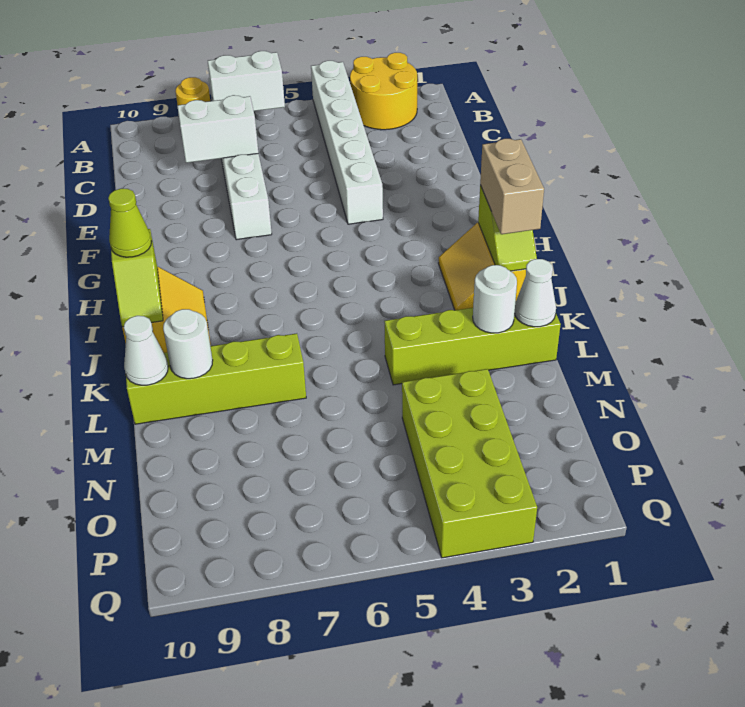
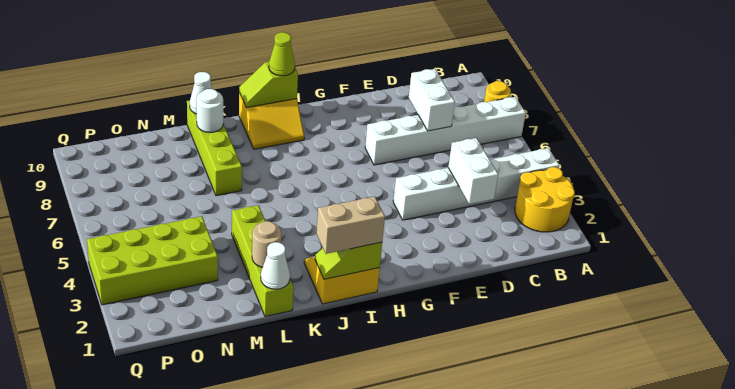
white 1x2 brick [208,51,285,111] -> white 1x2 brick moved to [448,138,498,204]
white 1x1 round brick [473,265,517,333] -> tan 1x1 round brick [252,221,282,267]

